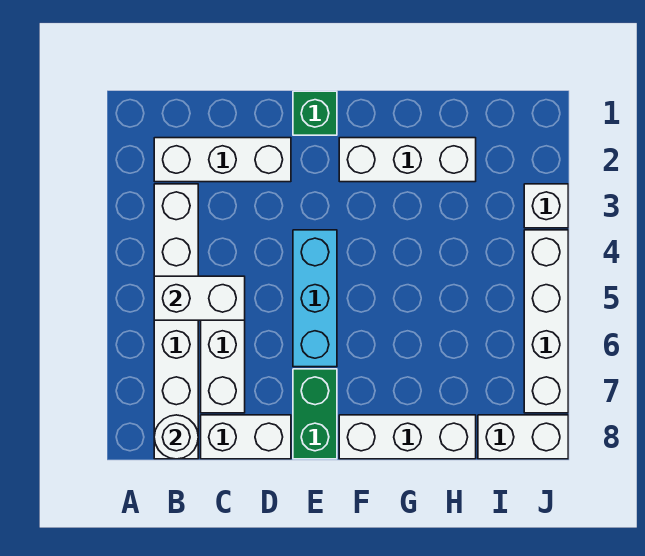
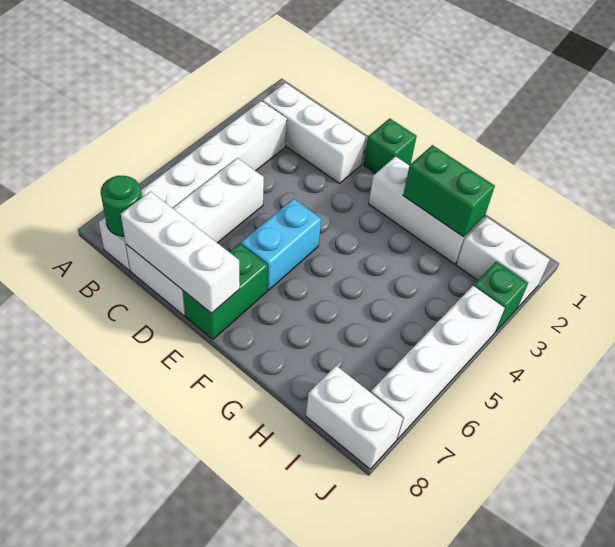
white 1x2 brick [154,276,245,320] -> white 1x2 brick moved to [457,217,550,308]
white 1x1 round brick [154,415,198,459] -> green 1x1 round brick [101,176,142,236]
cyan 1x3 brick [293,230,337,367] -> cyan 1x2 brick [241,199,321,290]
white 1x3 brick [339,415,476,459] -> white 1x3 brick moved to [121,191,240,313]
none -> green 1x2 brick [403,145,495,237]
white 1x1 brick [524,184,568,228] -> green 1x1 brick [474,262,528,332]

